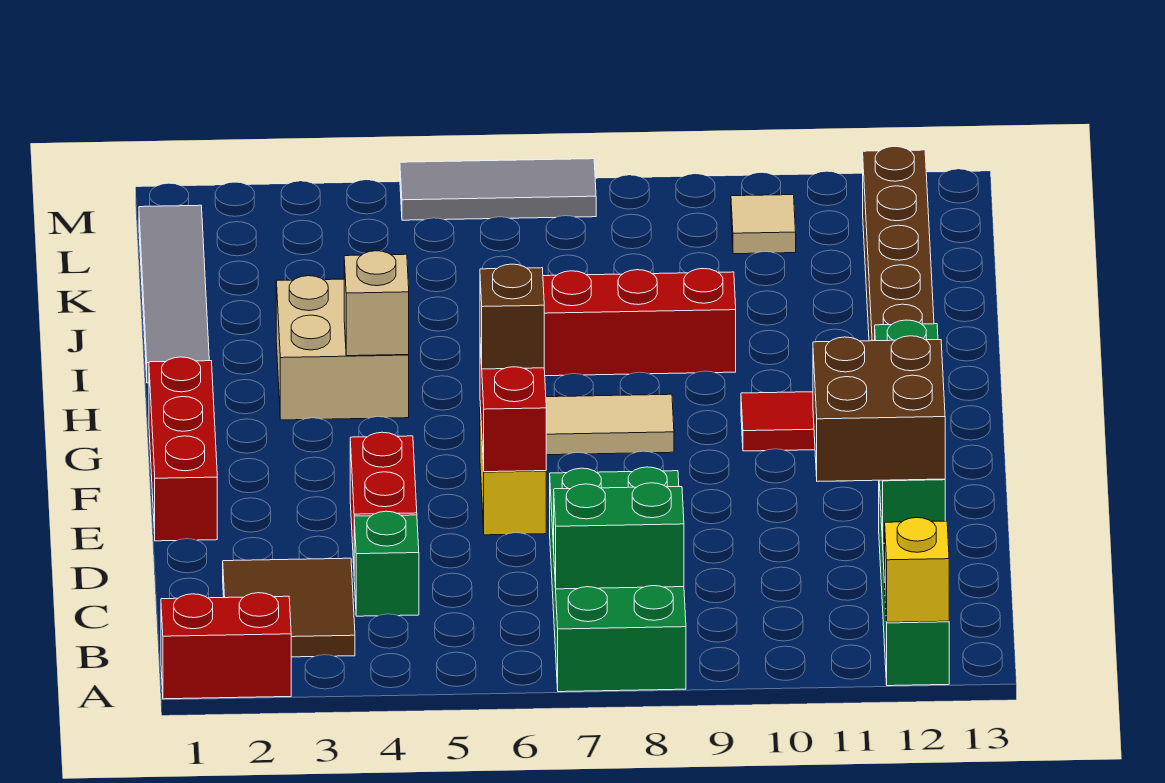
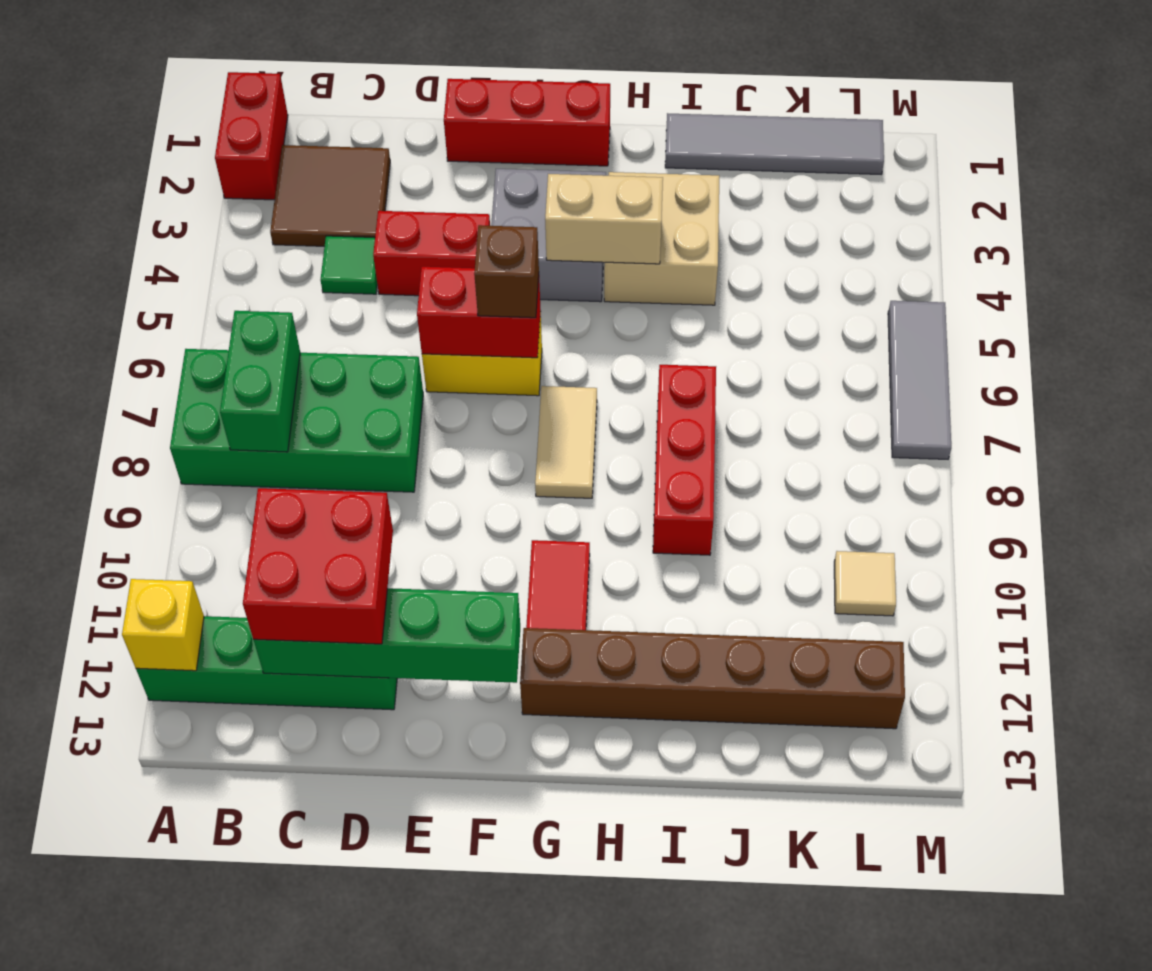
green 1x1 brick [354,511,419,616] -> green 1x1 tile [320,236,377,294]
brown 2x2 brick [813,336,945,481] -> red 2x2 brick [243,488,393,644]
none -> grey 2x2 brick [491,169,606,302]
tan 1x1 brick [344,251,409,356] -> tan 1x2 brick [545,174,663,264]

